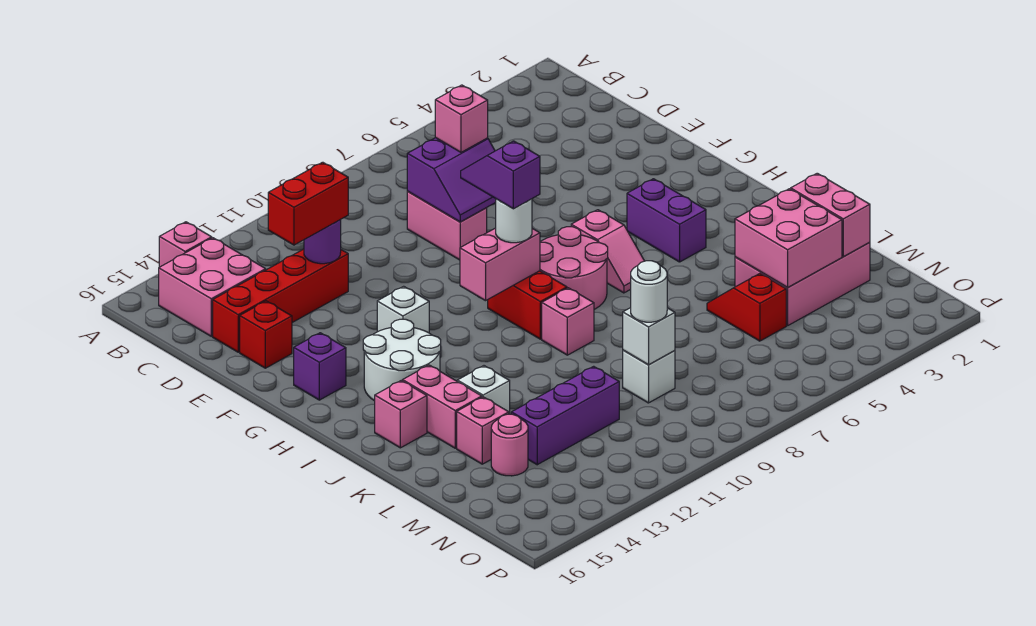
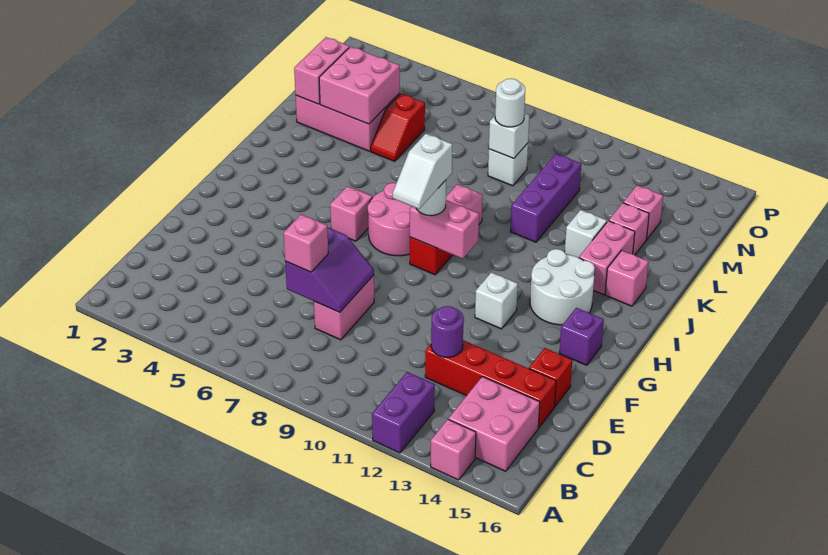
purple 2x2 slope [407,138,496,222] -> purple 2x2 slope turned to [285,227,374,312]
red 1x2 brick [268,162,348,245] -> none
purple 1x2 slope [461,141,540,209] -> white 1x2 slope [393,134,452,209]
purple 1x2 brick [627,179,706,262] -> purple 1x2 brick moved to [372,372,435,453]
purple 1x3 brick [511,366,619,465] -> purple 1x3 brick turned to [511,154,581,242]
pink 1x1 round brick [491,414,528,476] -> pink 1x1 brick [623,185,663,239]

